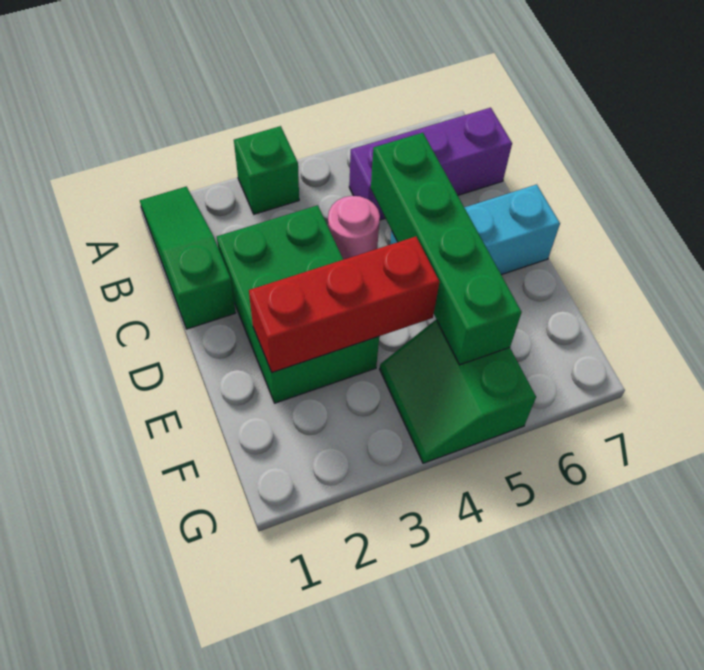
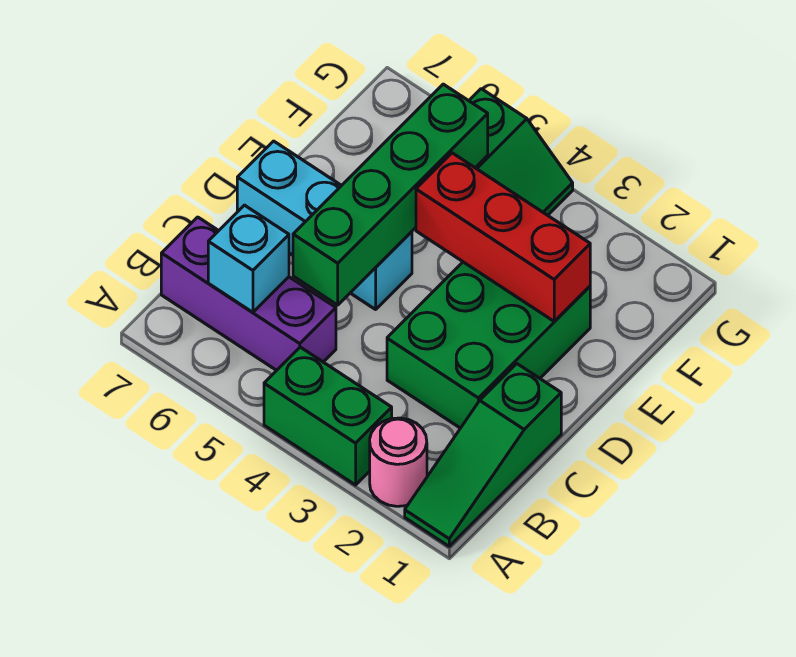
green 1x1 brick [234,126,299,214] -> green 1x2 brick [264,347,392,485]
none -> cyan 1x1 brick [208,205,289,312]
pink 1x1 round brick [328,196,380,260] -> pink 1x1 round brick moved to [370,418,427,506]

